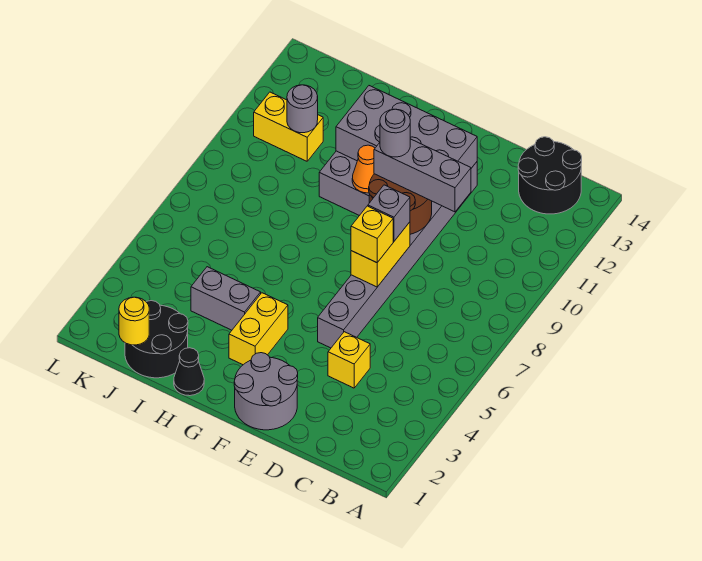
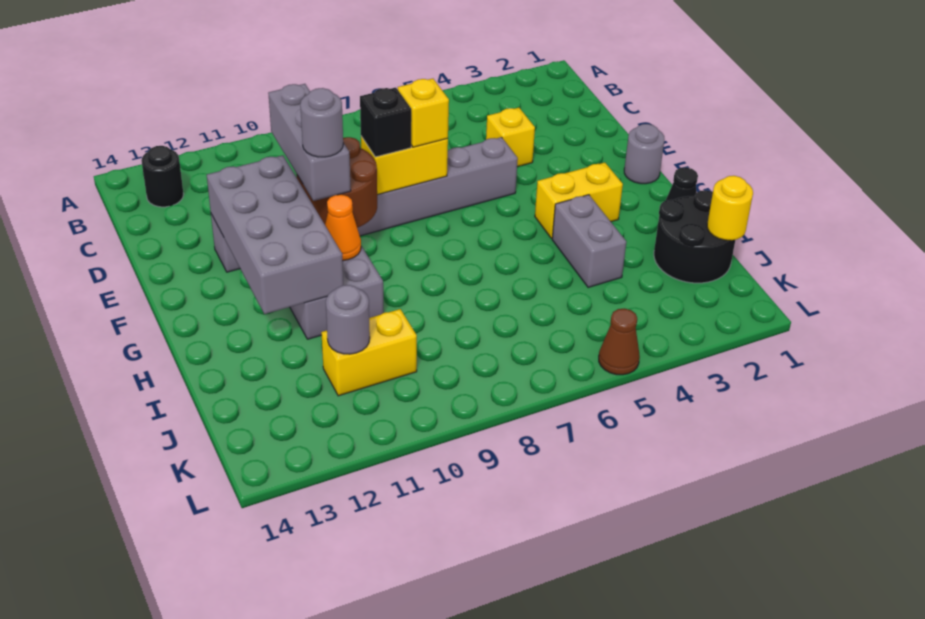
black 2x2 round brick [518,137,582,214] -> black 1x1 round brick [141,146,184,207]
grey 2x2 round brick [234,353,298,430] -> grey 1x1 round brick [624,124,665,184]
grey 1x1 brick [368,185,410,241] -> black 1x1 brick [360,88,411,157]
yellow 1x2 brick [254,92,323,161] -> yellow 1x2 brick turned to [321,309,417,396]
none -> brown 1x1 cone [599,309,640,375]

